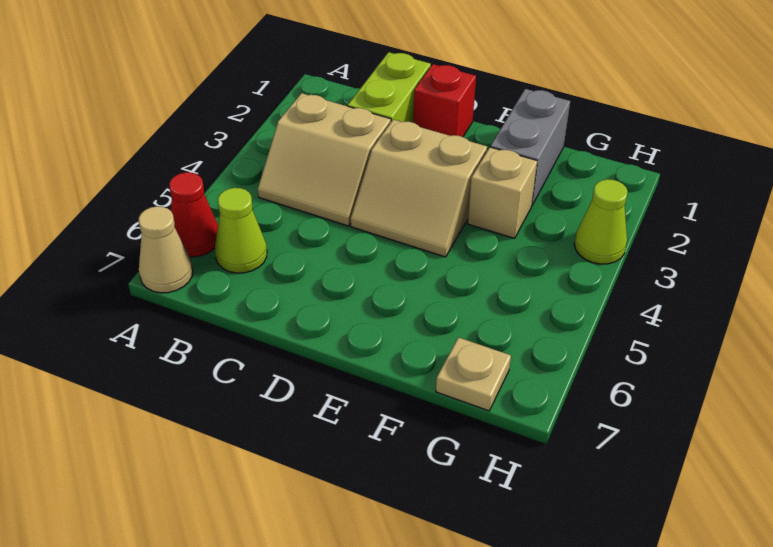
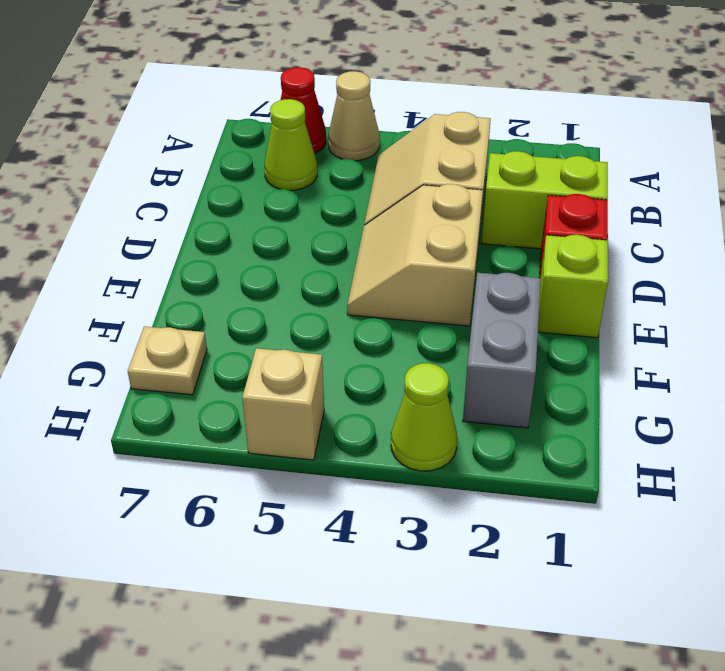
tan 1x1 cone [139,206,193,293] -> tan 1x1 cone moved to [328,71,380,161]
none -> lime 1x1 brick [538,235,608,338]
grey 1x2 brick [491,89,570,205] -> grey 1x2 brick turned to [463,273,541,428]
tan 1x1 brick [468,147,537,238] -> tan 1x1 brick moved to [242,348,324,460]

